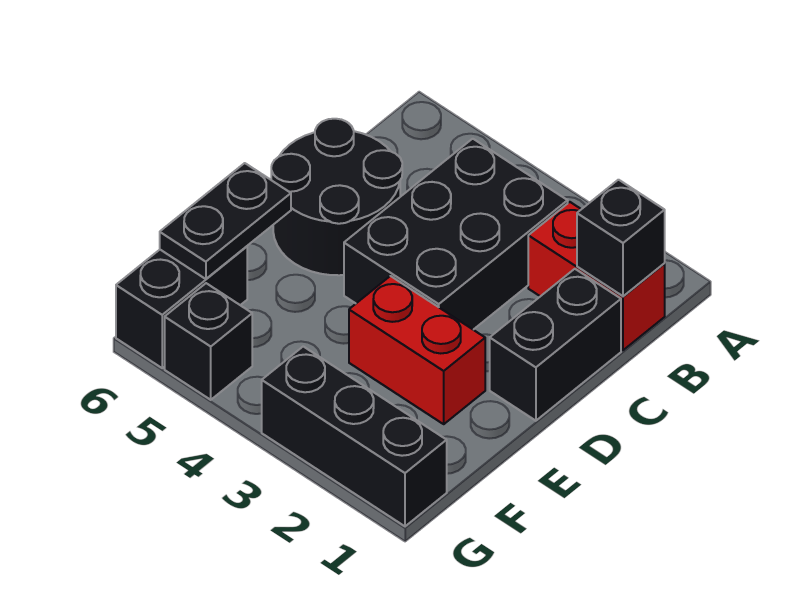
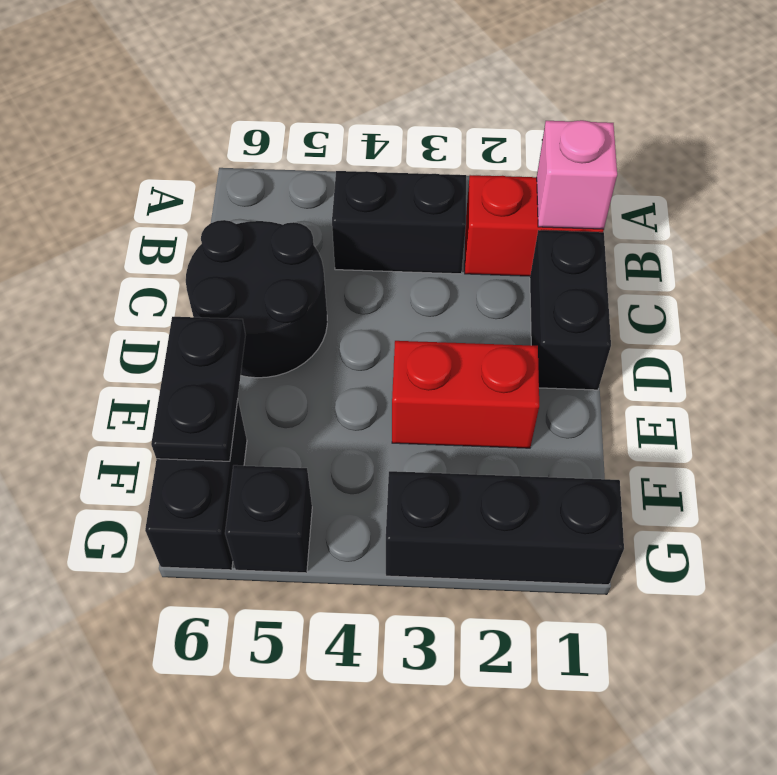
black 1x1 brick [577,180,665,296] -> pink 1x1 brick [537,120,617,230]
black 2x3 brick [344,139,568,330] -> black 1x2 brick [332,171,466,274]

